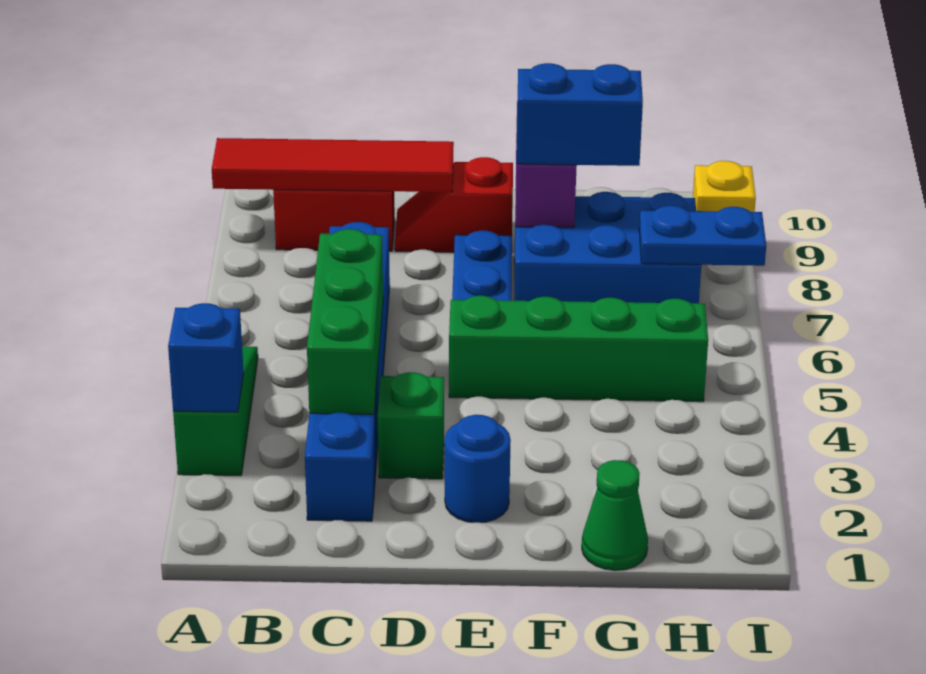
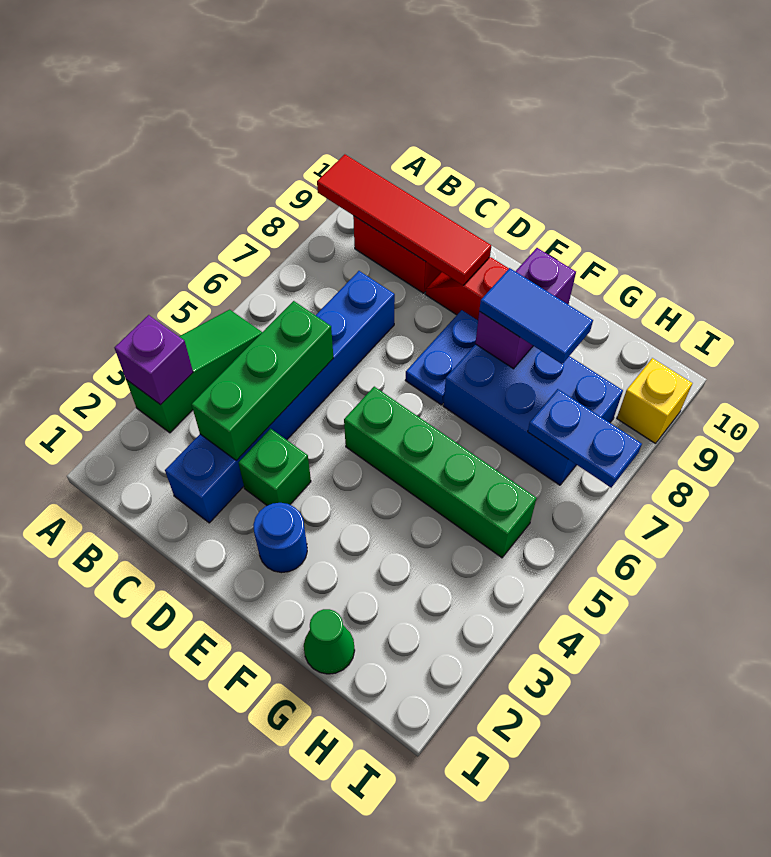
blue 1x1 brick [168,303,244,412] -> purple 1x1 brick [114,315,193,405]
blue 1x2 brick [517,63,643,166] -> blue 1x2 tile [479,268,593,364]

